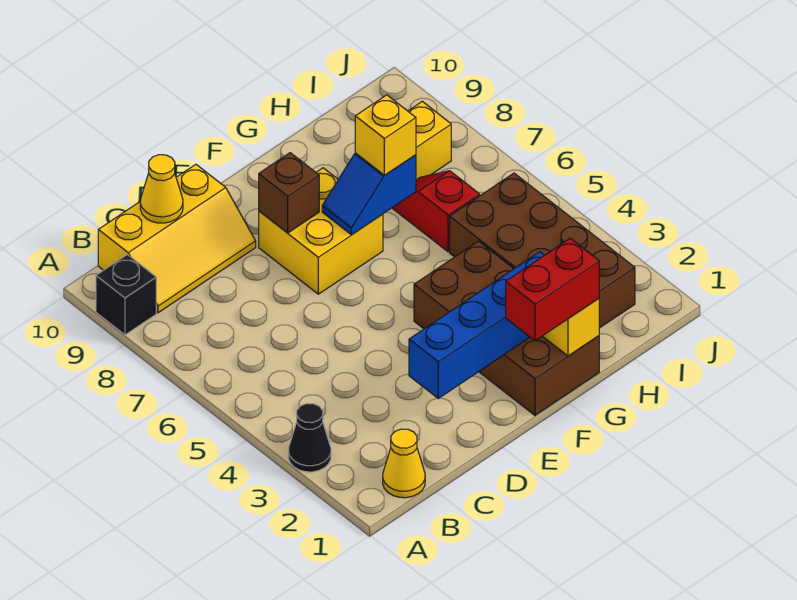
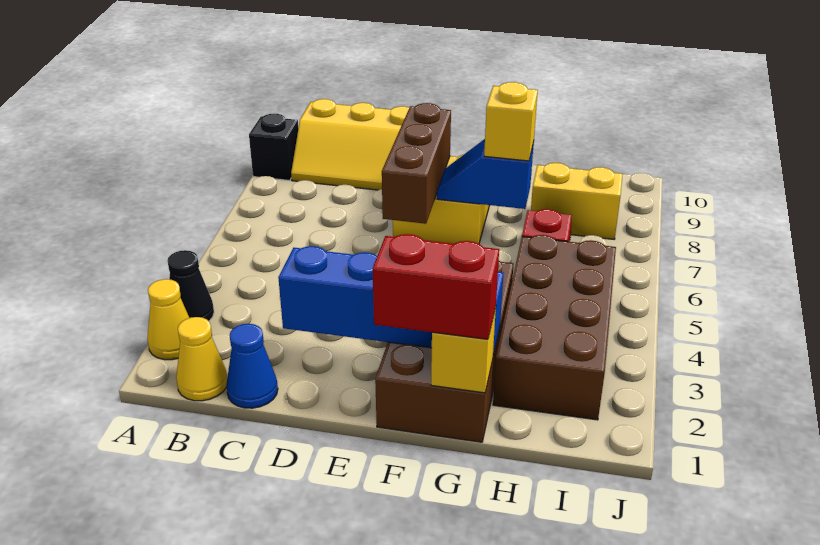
none -> blue 1x1 cone [226,324,278,408]
yellow 1x1 cone [140,155,183,223] -> yellow 1x1 cone moved to [147,279,189,360]
brown 1x1 brick [259,153,319,233] -> brown 1x3 brick [382,103,451,224]

